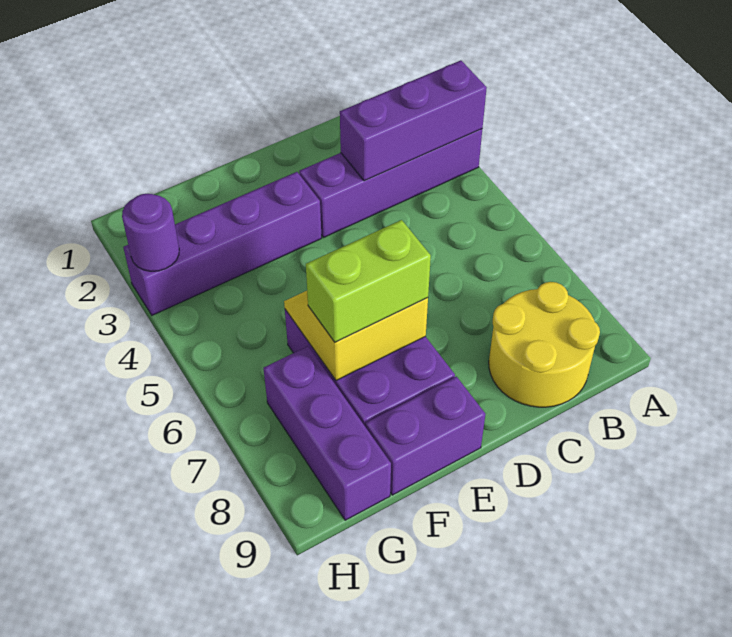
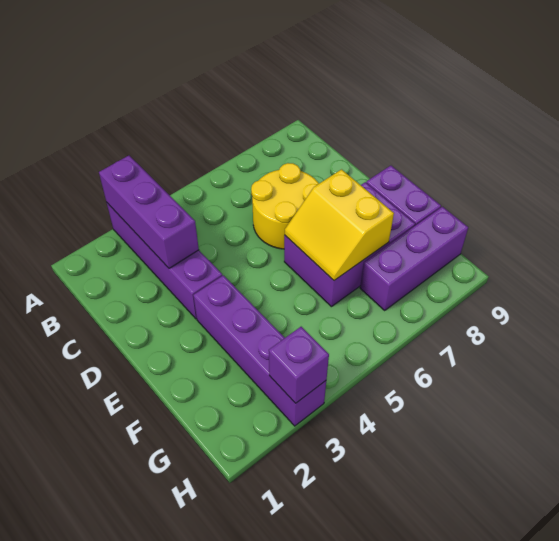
yellow 2x2 round brick [489,282,600,407] -> yellow 2x2 round brick moved to [251,163,319,249]
lime 1x2 brick [306,220,431,342] -> none
purple 1x1 round brick [122,194,179,271] -> purple 1x1 brick [269,327,329,403]

